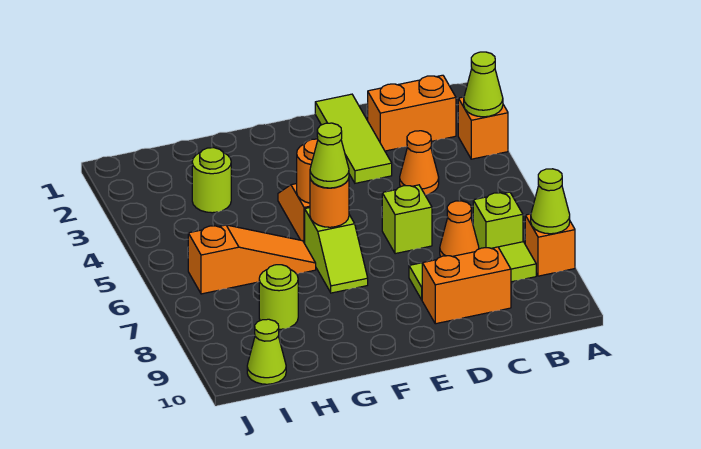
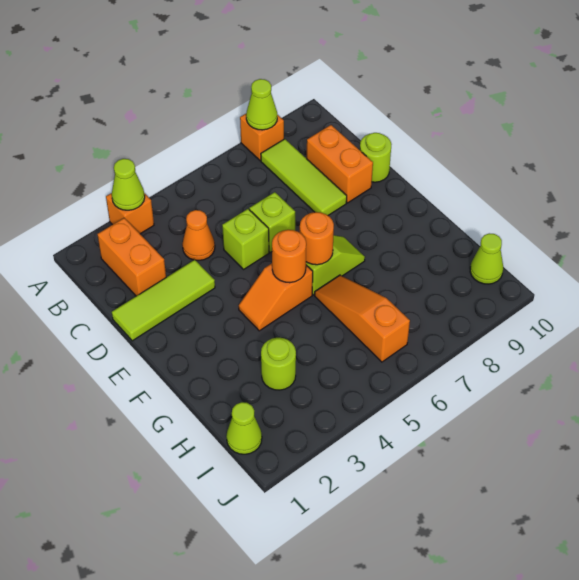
lime 1x1 brick [473,192,523,249] -> lime 1x1 brick moved to [222,209,269,269]
orange 1x1 cone [440,201,479,257] -> none
lime 1x1 cone [310,123,349,188] -> lime 1x1 cone moved to [226,402,262,454]
lime 1x1 round brick [259,265,298,329] -> lime 1x1 round brick moved to [360,133,392,182]

